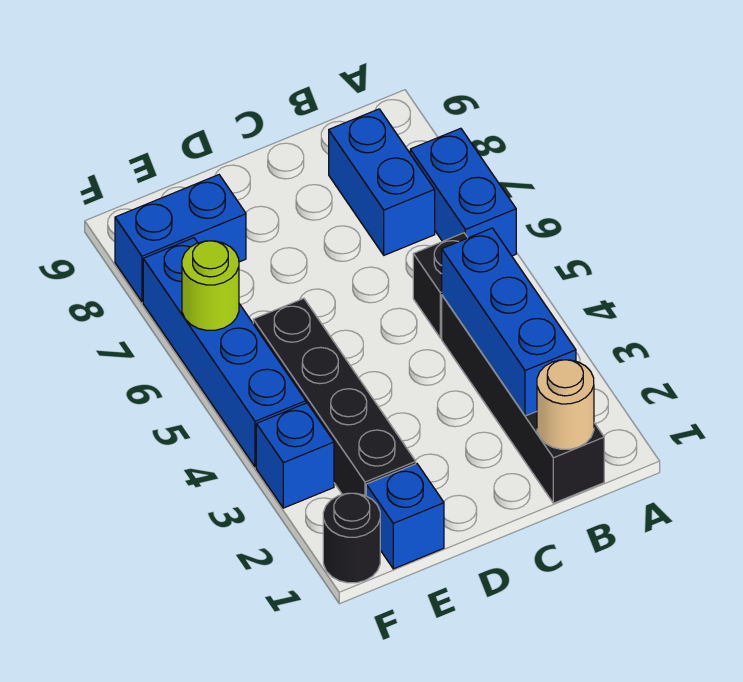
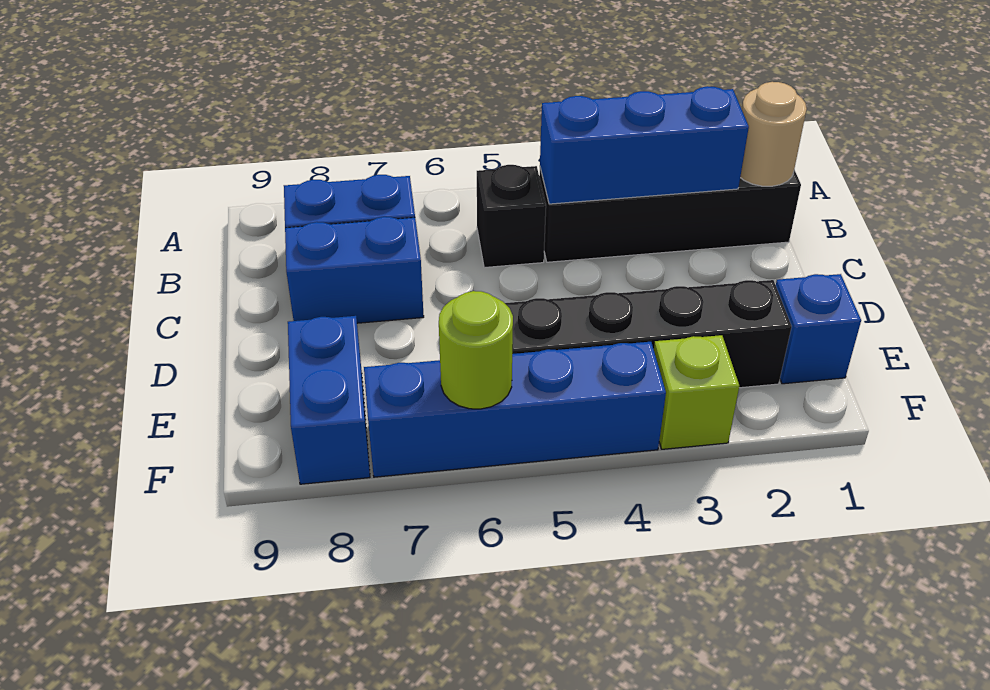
blue 1x2 brick [410,128,516,256] -> blue 1x2 brick moved to [285,217,424,323]
black 1x1 round brick [323,493,380,583] -> none
blue 1x1 brick [256,403,334,508] -> lime 1x1 brick [654,335,739,449]

